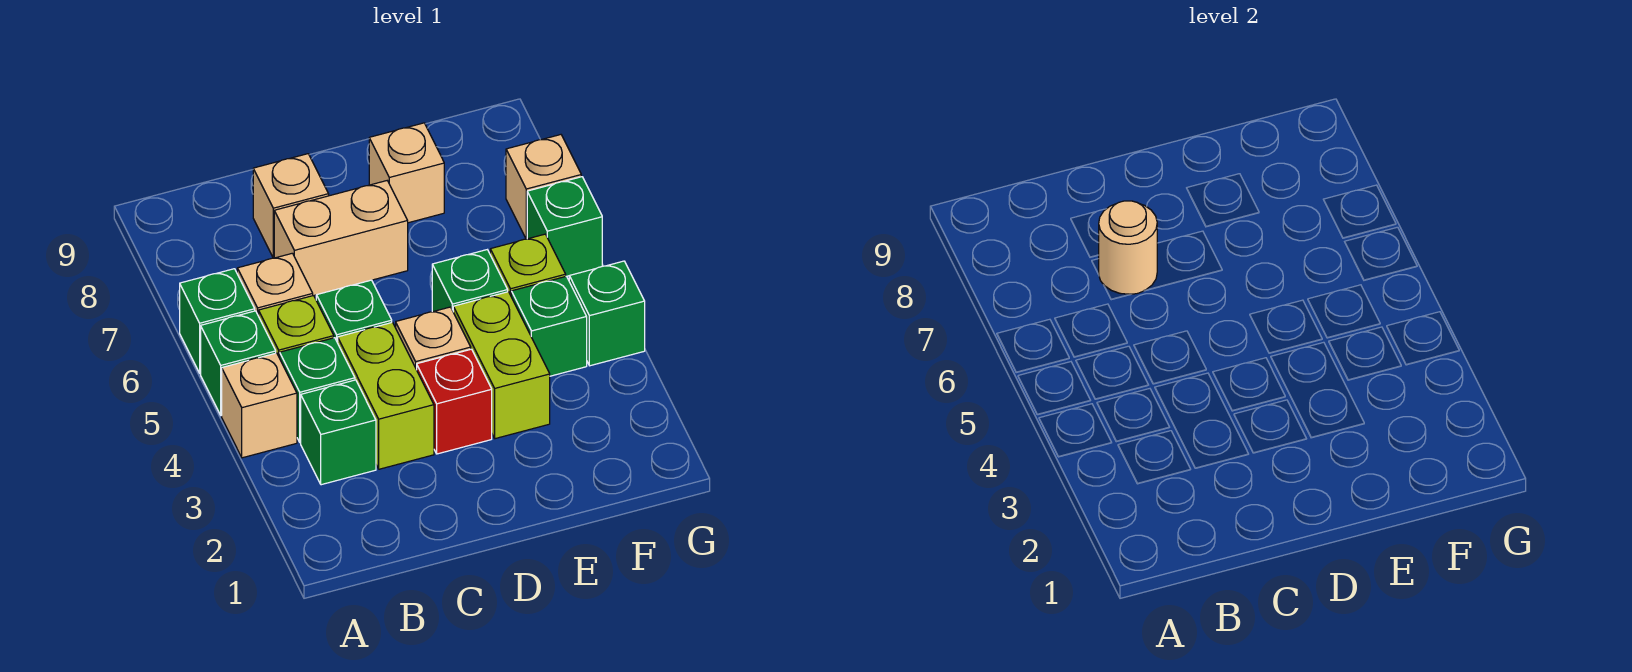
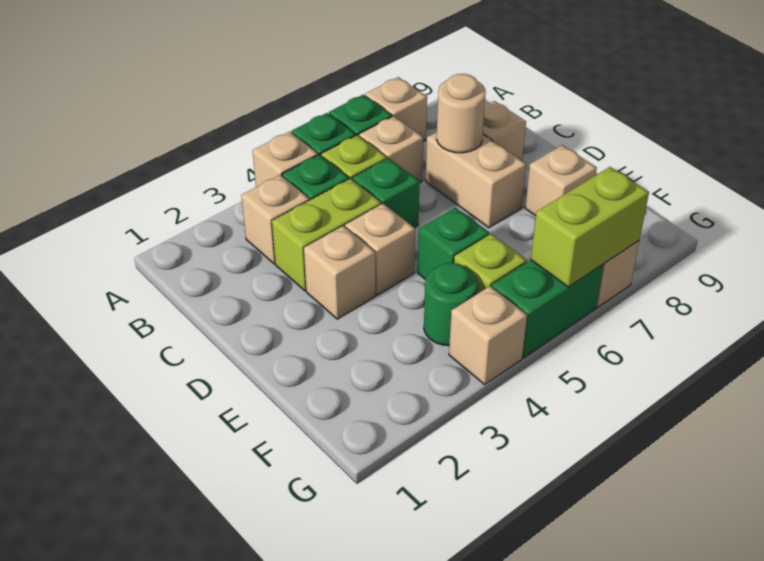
none -> tan 1x1 brick [365,77,427,142]
green 1x1 brick [301,380,376,485] -> tan 1x1 brick [241,175,309,264]
red 1x1 brick [417,349,492,454] -> tan 1x1 brick [304,226,376,319]
lime 1x2 brick [453,292,550,439] -> lime 1x2 brick moved to [531,167,649,287]
green 1x1 brick [511,276,587,376] -> green 1x1 round brick [424,263,477,346]
green 1x1 brick [569,261,645,366] -> tan 1x1 brick [449,286,527,385]
green 1x1 brick [527,177,602,276] -> green 1x2 brick [492,260,604,358]

